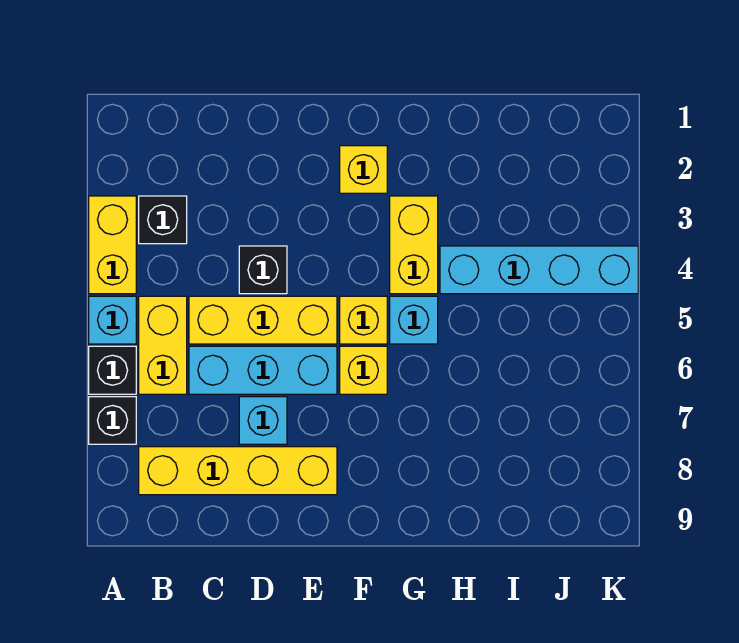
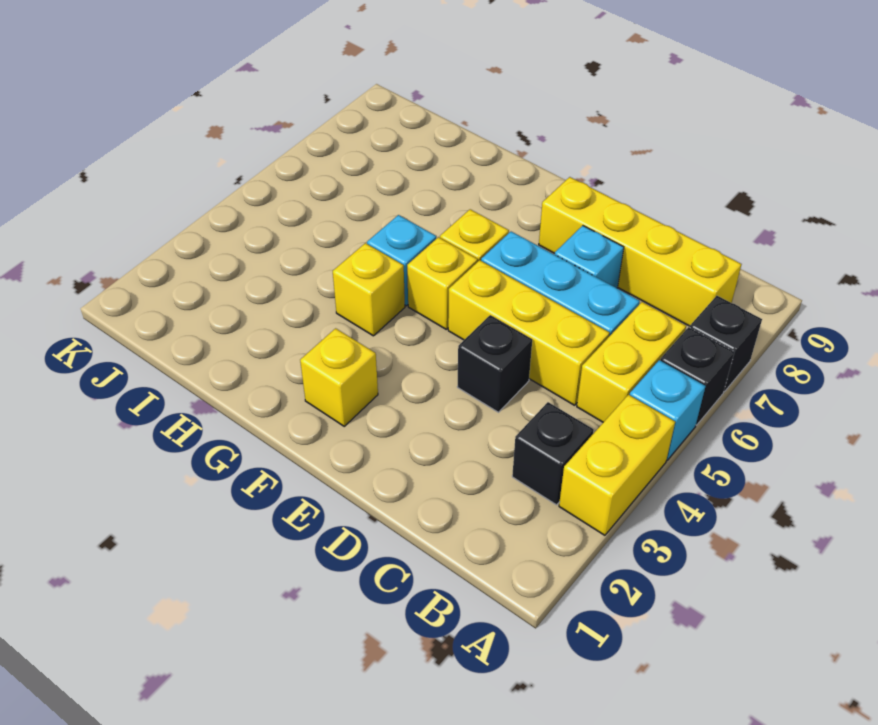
yellow 1x2 brick [390,196,438,294] -> yellow 1x1 brick [333,243,405,336]
cyan 1x4 brick [440,246,638,294] -> none

